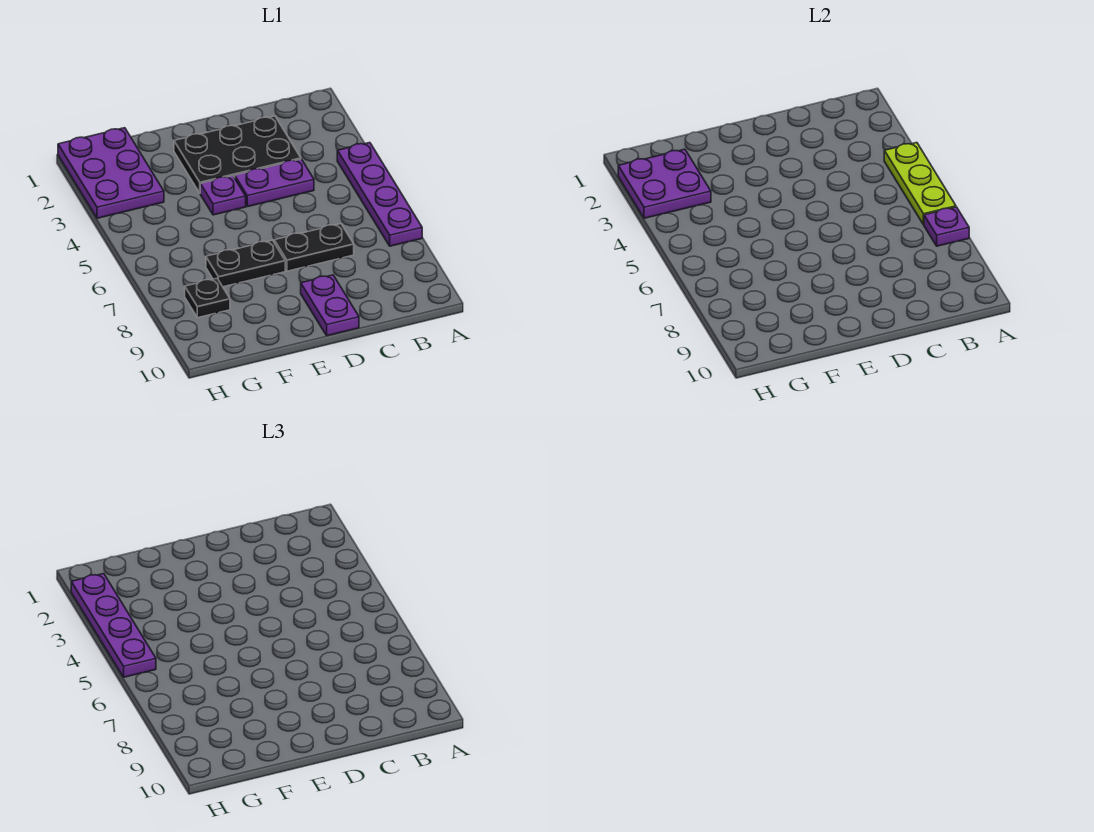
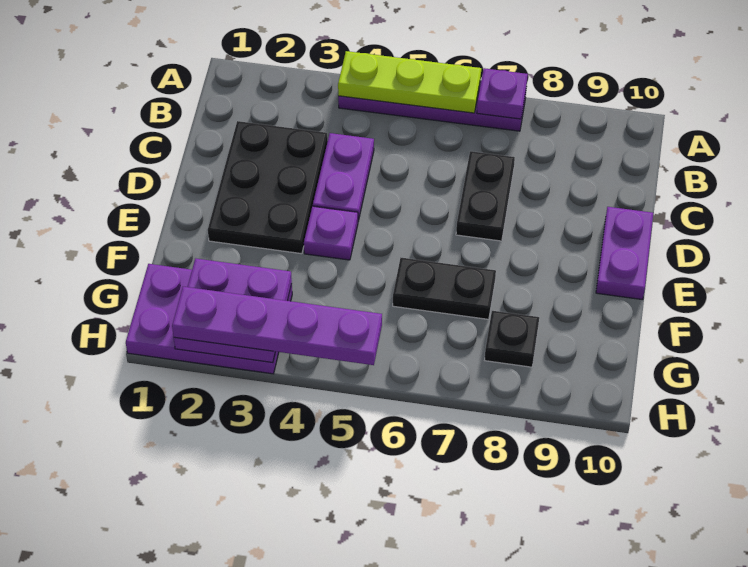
purple 1x2 plate [301,275,359,336] -> purple 1x2 plate turned to [596,207,653,300]
black 1x2 plate [206,240,285,287] -> black 1x2 plate turned to [393,258,496,319]

